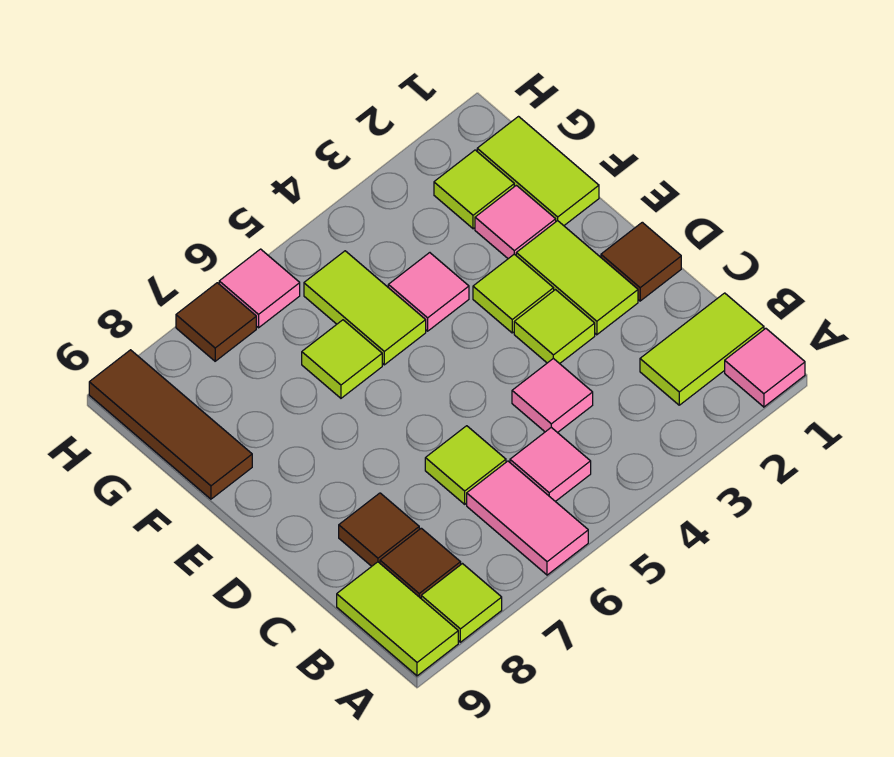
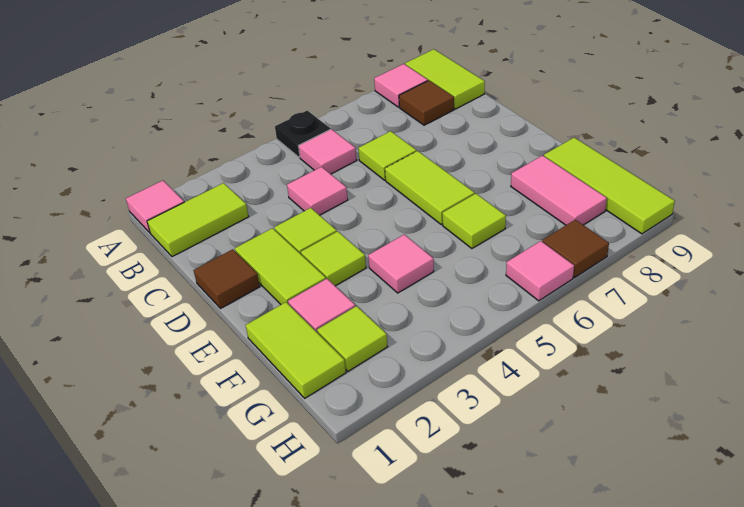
none -> black 1x1 plate [275,111,330,157]
pink 1x2 tile [467,461,588,575] -> pink 1x2 tile moved to [511,156,607,225]
lime 1x1 tile [421,564,502,642] -> pink 1x1 tile [374,64,428,107]
brown 1x1 tile [339,493,419,566] -> none
lime 1x2 tile [304,251,426,365] -> lime 1x2 tile moved to [385,151,474,224]
brown 1x3 tile [89,350,252,499] -> lime 1x3 tile [544,138,675,234]

